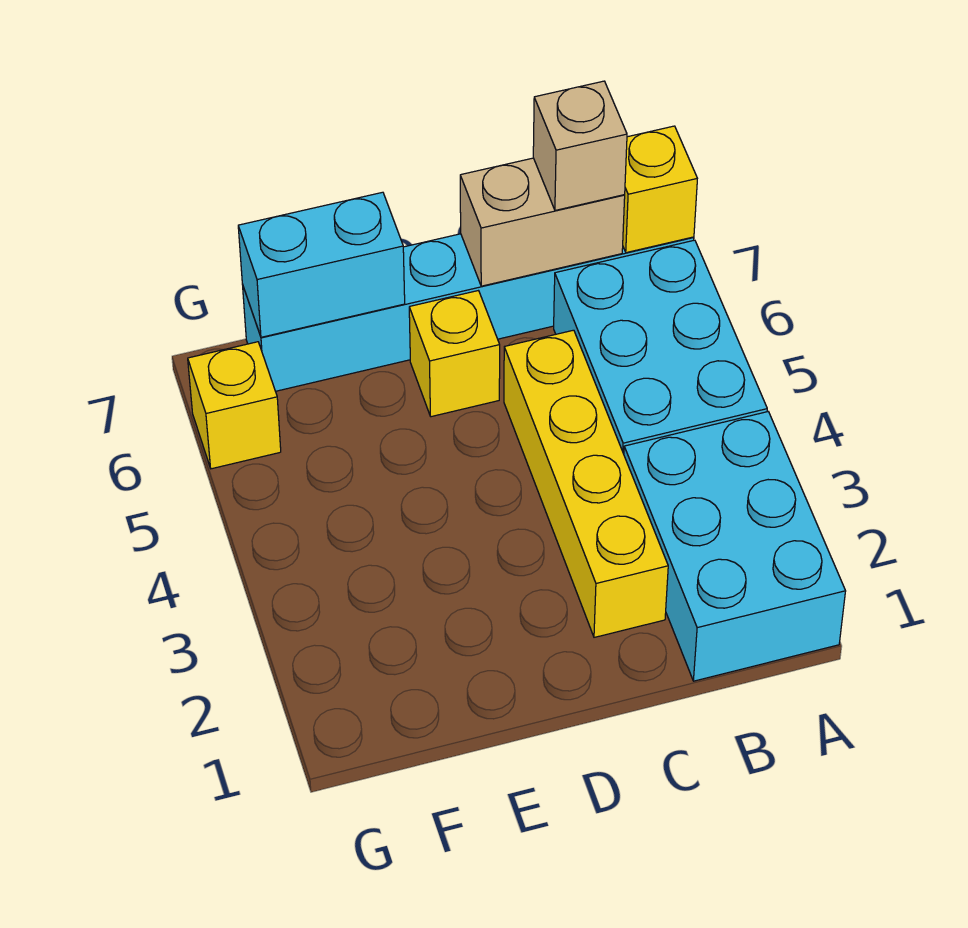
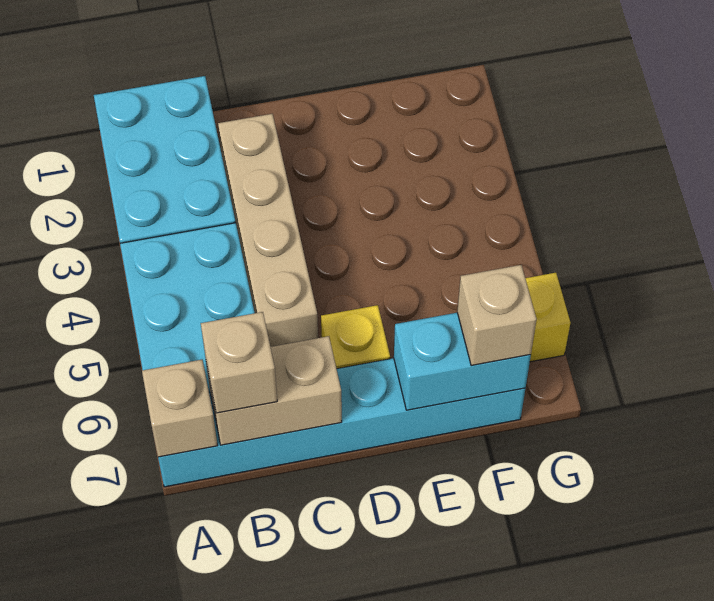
yellow 1x1 brick [623,126,697,253] -> tan 1x1 brick [142,360,218,457]
yellow 1x4 brick [504,330,668,637] -> tan 1x4 brick [218,114,318,347]
none -> tan 1x1 brick [457,265,537,366]

